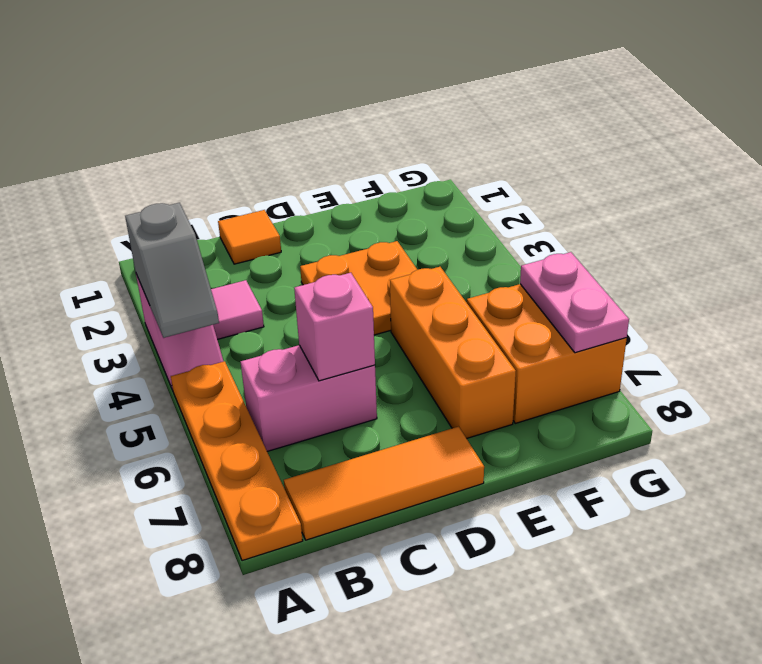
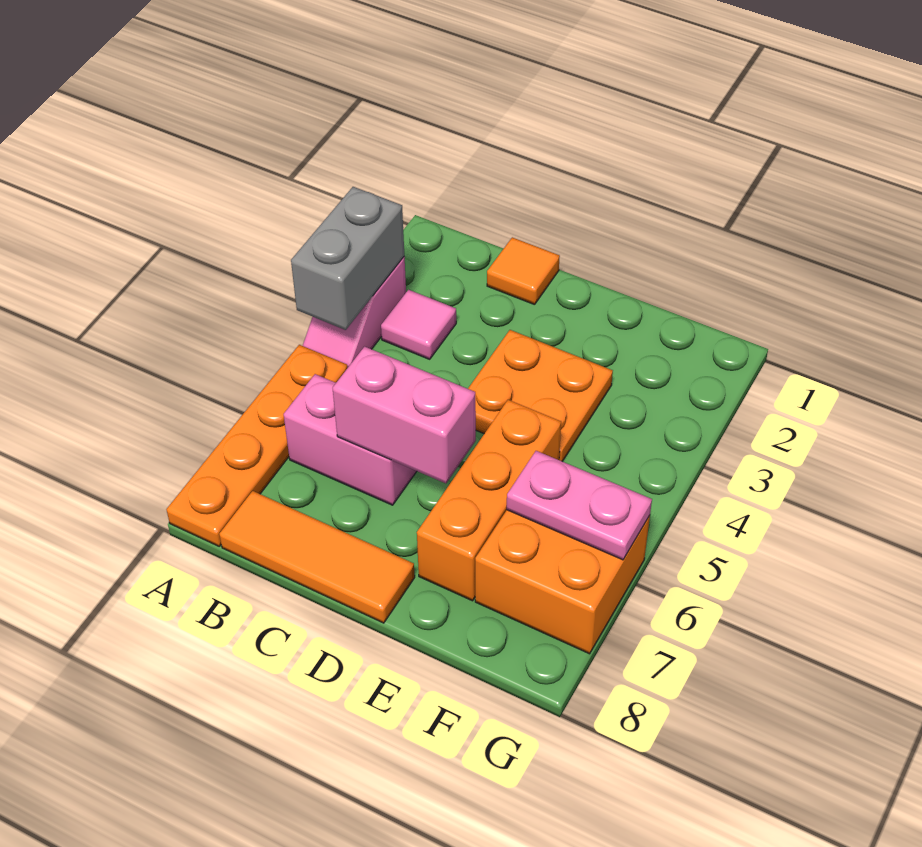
grey 1x2 slope [125,203,219,338] -> grey 1x2 brick [291,187,404,330]
pink 1x1 brick [294,273,375,381] -> pink 1x2 brick [333,347,476,483]
pink 1x2 plate [520,252,629,353] -> pink 1x2 plate turned to [507,451,652,560]

